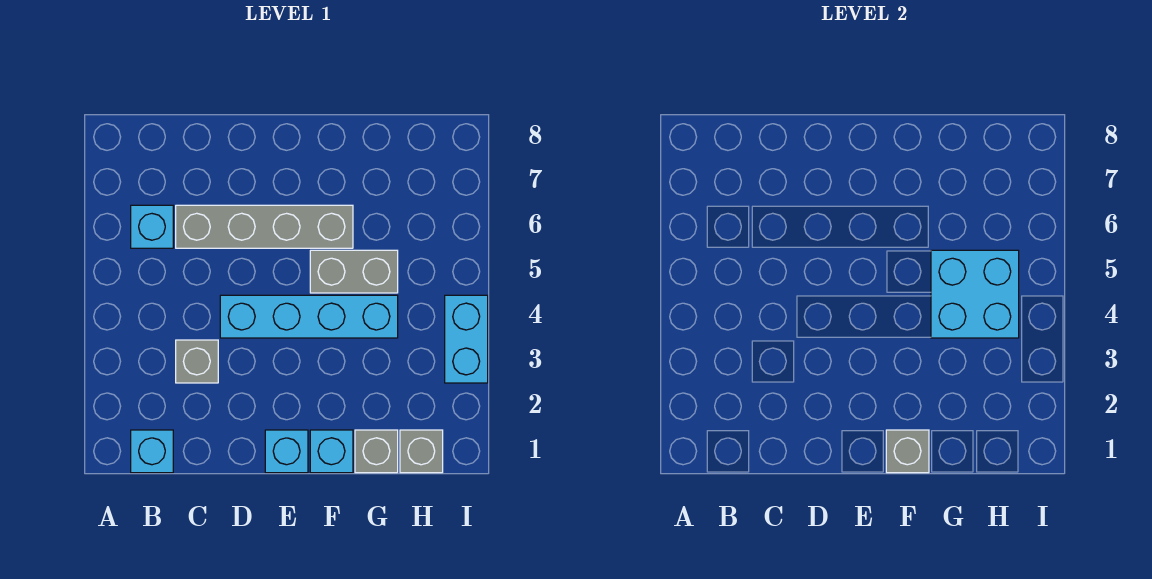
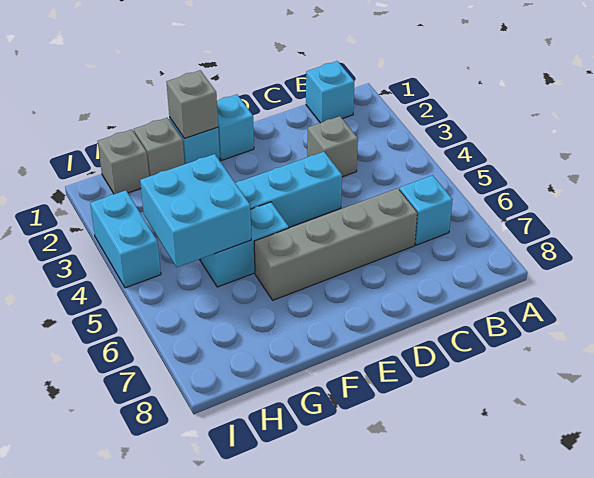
grey 1x2 brick [310,250,398,293] -> cyan 1x2 brick [201,202,289,287]

